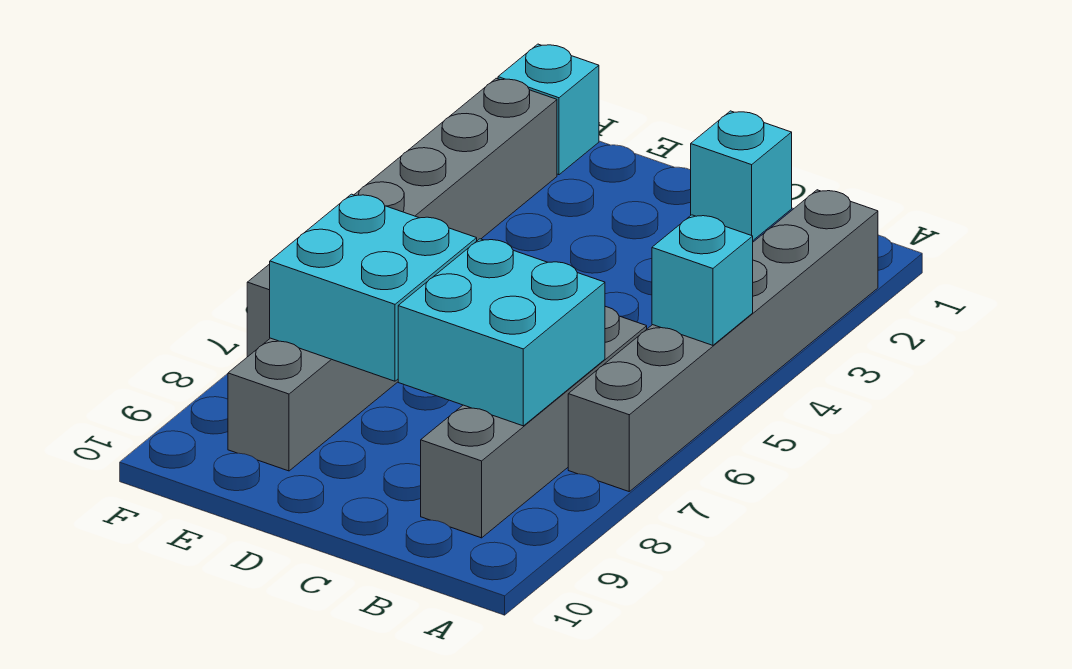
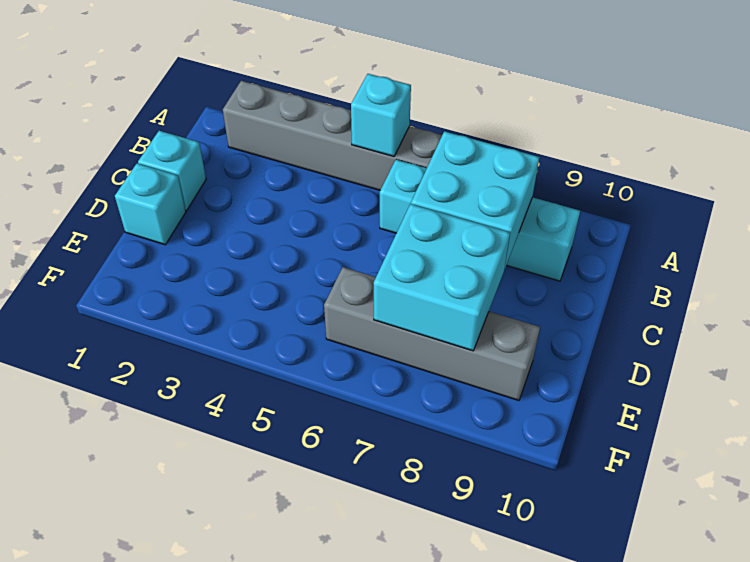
grey 1x4 brick [421,306,647,538] -> cyan 1x4 brick [380,159,580,281]
cyan 1x1 brick [498,44,599,175] -> cyan 1x1 brick moved to [115,163,186,245]
grey 1x6 brick [247,78,557,357] -> none

